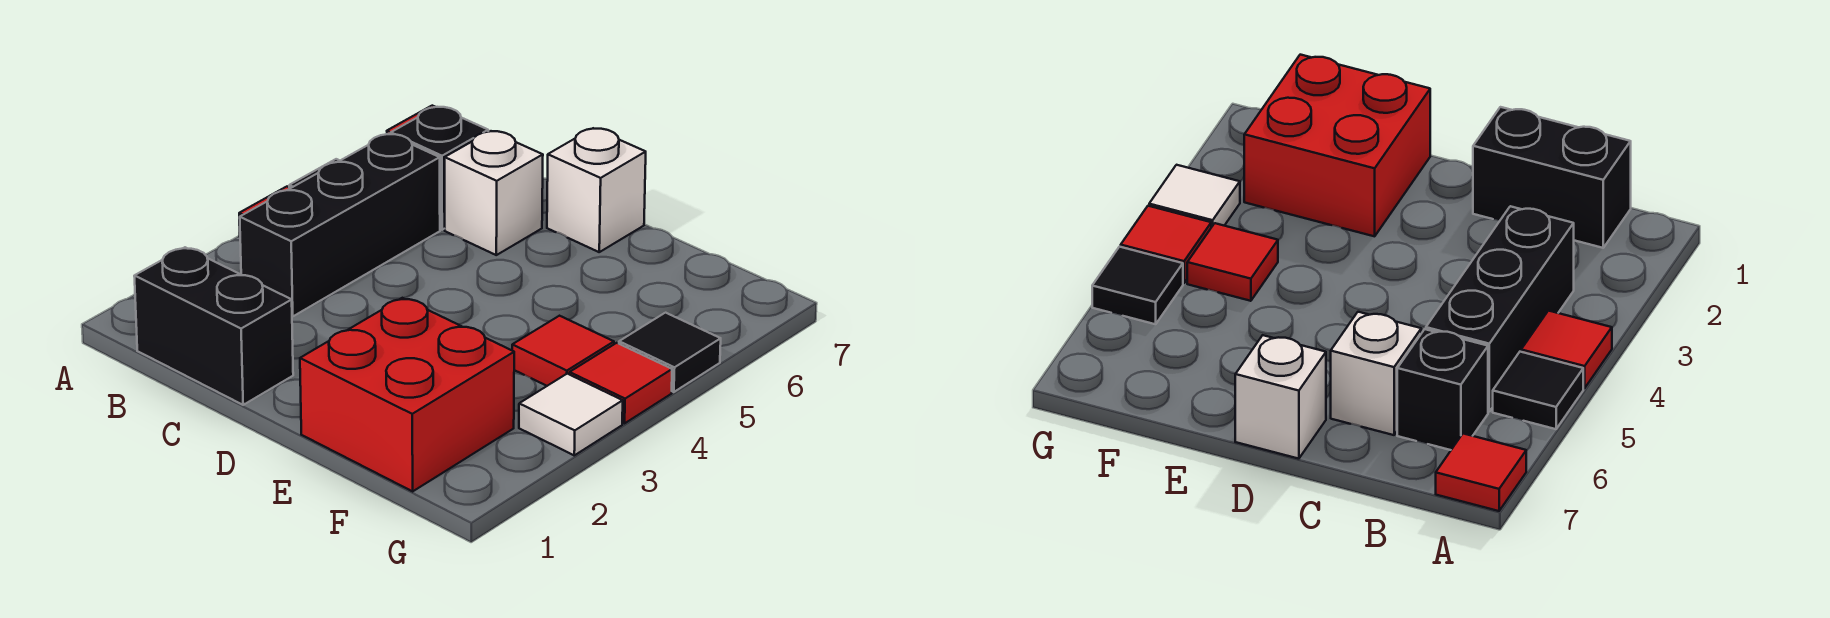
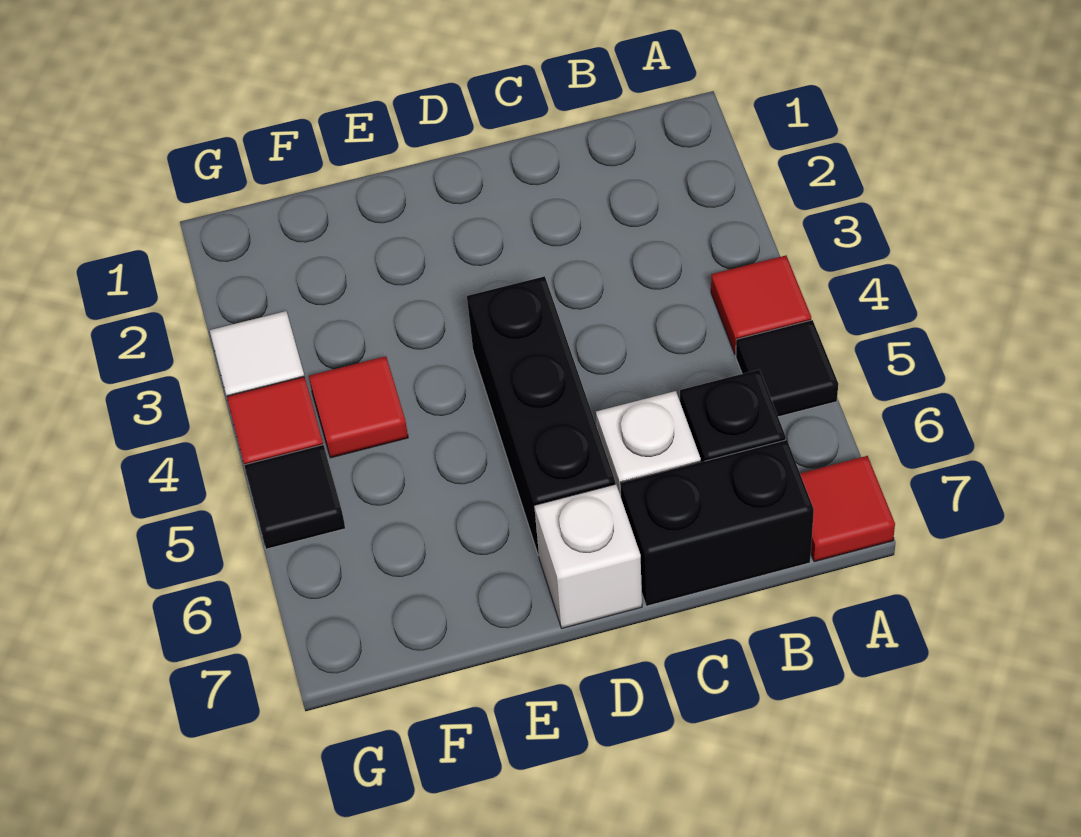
black 1x2 brick [134,247,293,405] -> black 1x2 brick moved to [620,440,814,606]
black 1x3 brick [240,134,440,316] -> black 1x3 brick moved to [467,276,615,555]
red 2x2 brick [300,298,514,491] -> none

